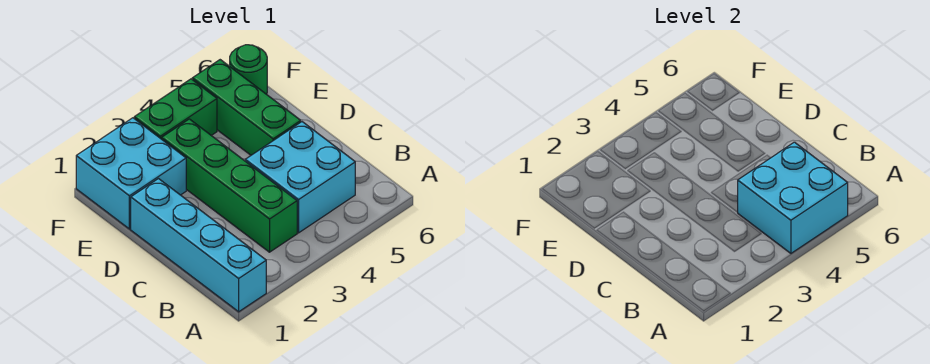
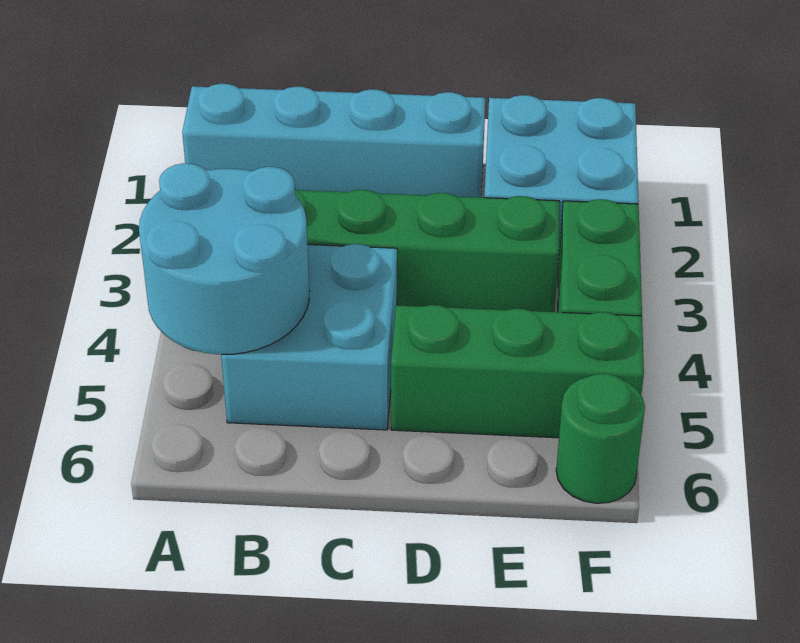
cyan 2x2 brick [737,142,848,253] -> cyan 2x2 round brick [139,163,310,354]

